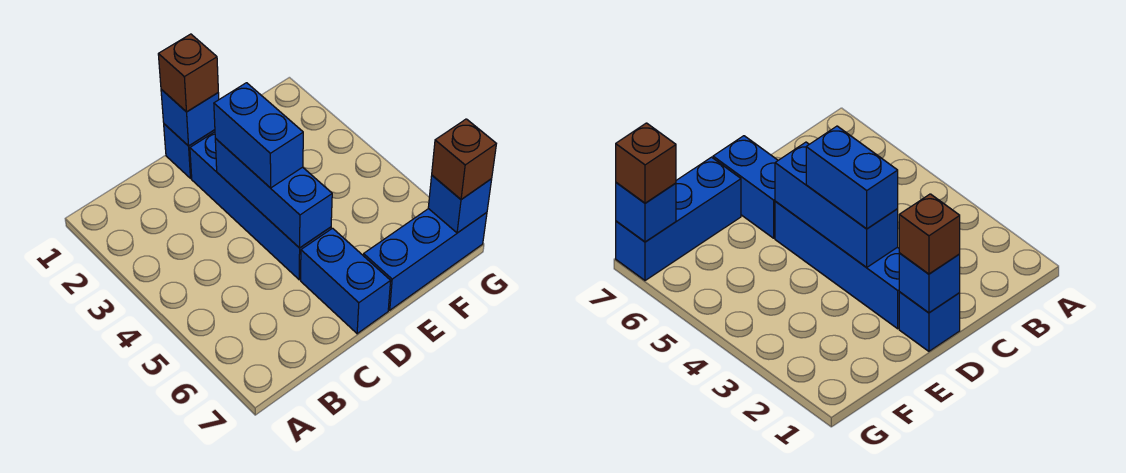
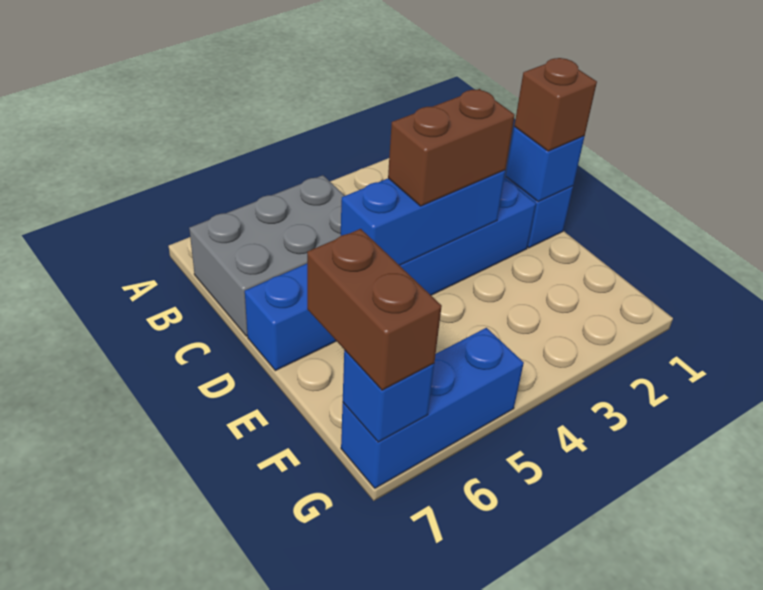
none -> grey 2x3 brick [189,175,345,336]
blue 1x2 brick [214,83,303,188] -> brown 1x2 brick [388,89,515,206]
blue 1x3 brick [363,209,487,310] -> blue 1x3 brick turned to [341,328,524,488]
brown 1x1 brick [432,119,496,200] -> brown 1x2 brick [307,229,442,390]

